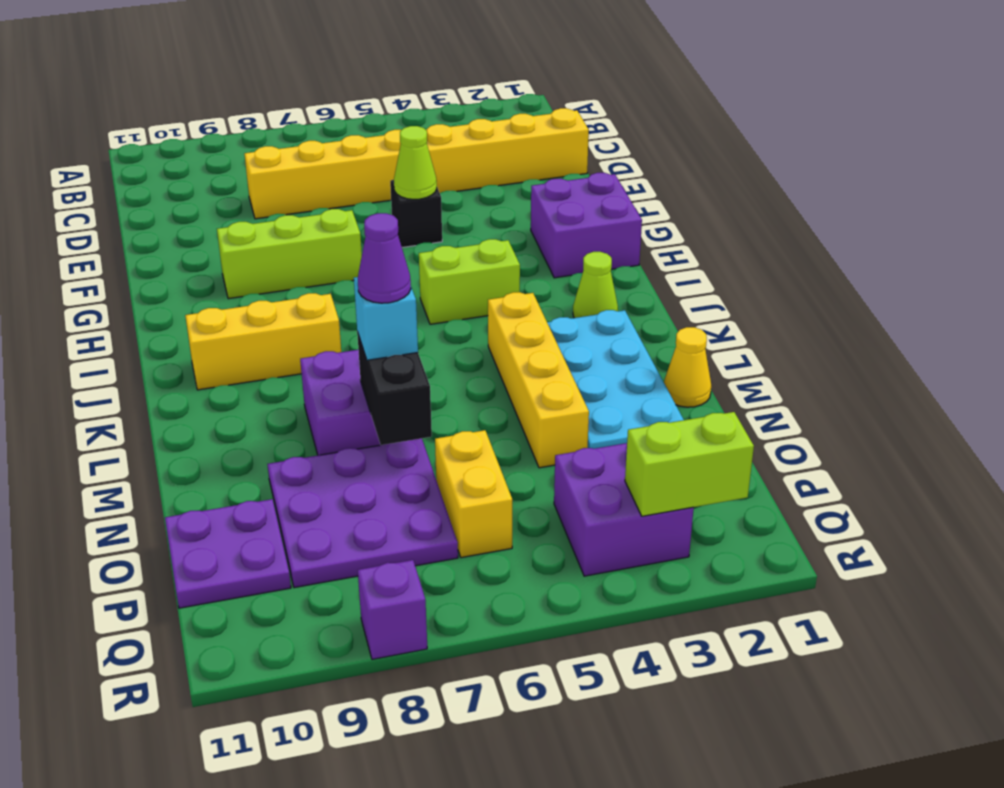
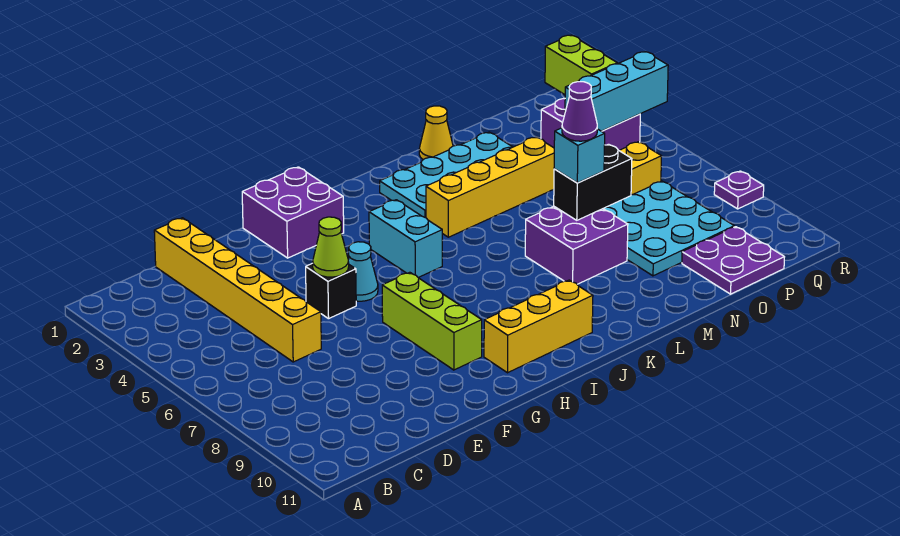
yellow 1x8 brick [245,108,589,219] -> yellow 1x6 brick [154,218,321,362]
none -> cyan 1x1 cone [348,242,378,301]
lime 1x2 brick [419,239,520,324] -> cyan 1x2 brick [369,200,442,277]
lime 1x1 cone [573,252,618,318] -> none
yellow 1x3 brick [185,293,341,390] -> yellow 1x3 brick turned to [484,280,593,373]
purple 3x3 plate [267,438,458,588] -> cyan 3x3 plate [603,181,734,276]
none -> cyan 1x3 brick [565,52,668,131]
purple 1x1 brick [358,560,427,659] -> purple 1x1 plate [714,171,764,209]

